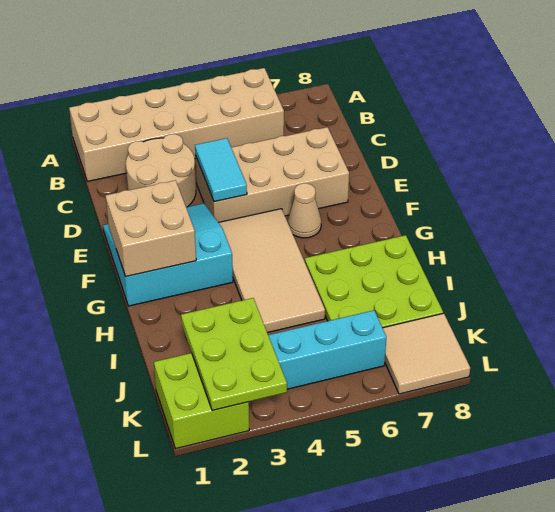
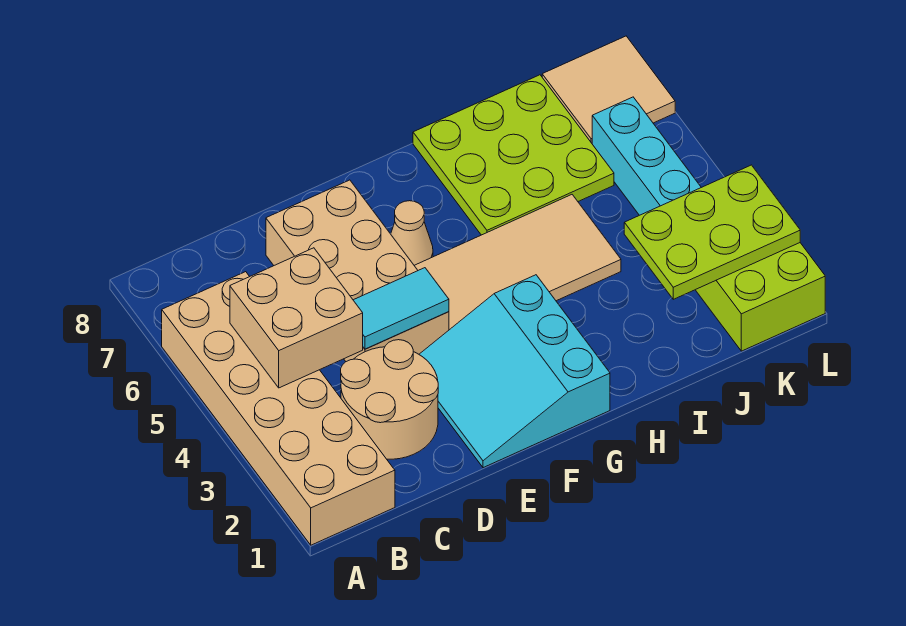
tan 2x2 brick [106,180,196,277] -> tan 2x2 brick moved to [230,248,363,388]

